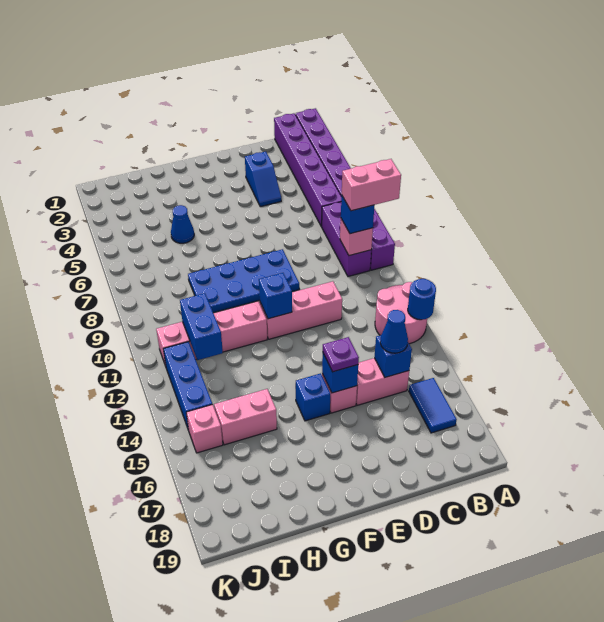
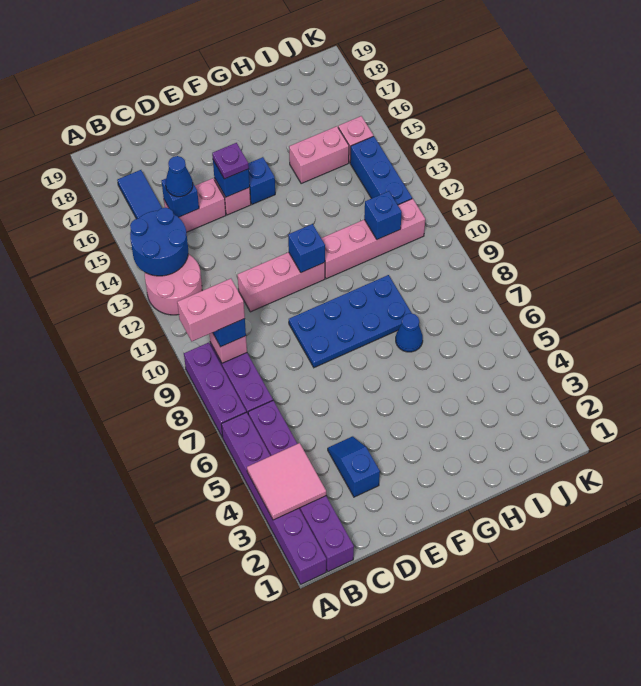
none -> pink 2x2 tile [247,443,326,520]
blue 1x1 round brick [408,279,436,320] -> blue 2x2 round brick [130,208,188,276]
blue 1x1 cone [171,205,194,243] -> blue 1x1 cone moved to [396,313,423,352]
blue 1x2 brick [180,293,223,360] -> blue 1x1 brick [364,191,402,239]

